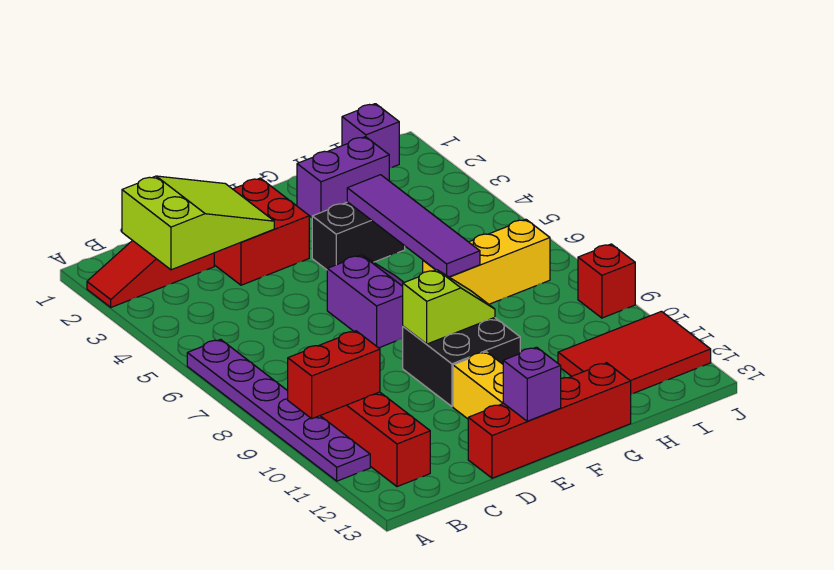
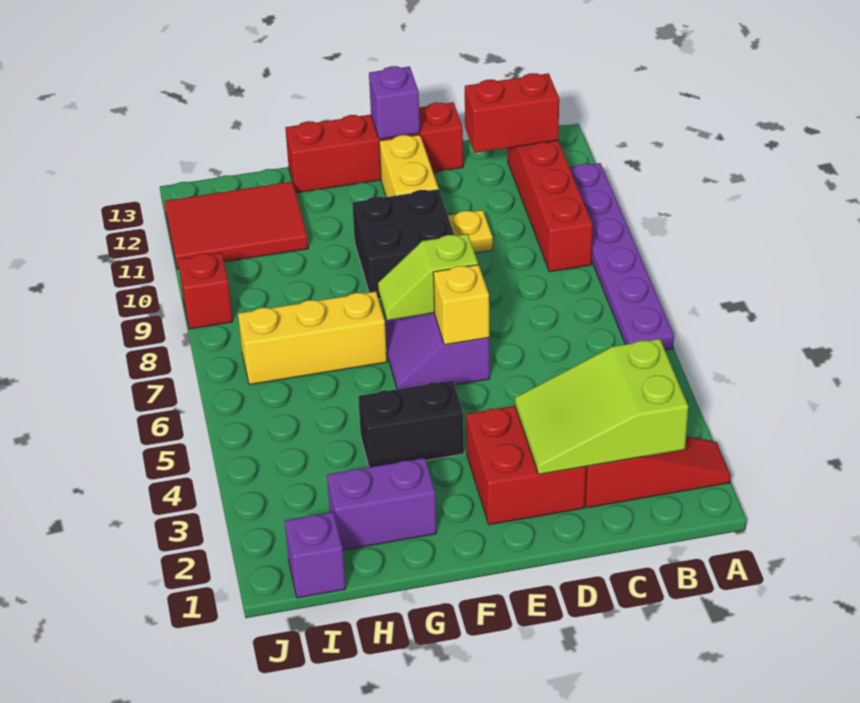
red 1x2 brick [288,331,380,419] -> red 1x2 brick moved to [465,73,559,153]
none -> yellow 1x1 plate [448,210,493,253]
none -> yellow 1x1 brick [433,265,489,345]
lime 1x2 slope [403,270,495,344] -> lime 1x2 slope moved to [378,234,478,320]
purple 1x4 tile [347,175,480,277] -> none

